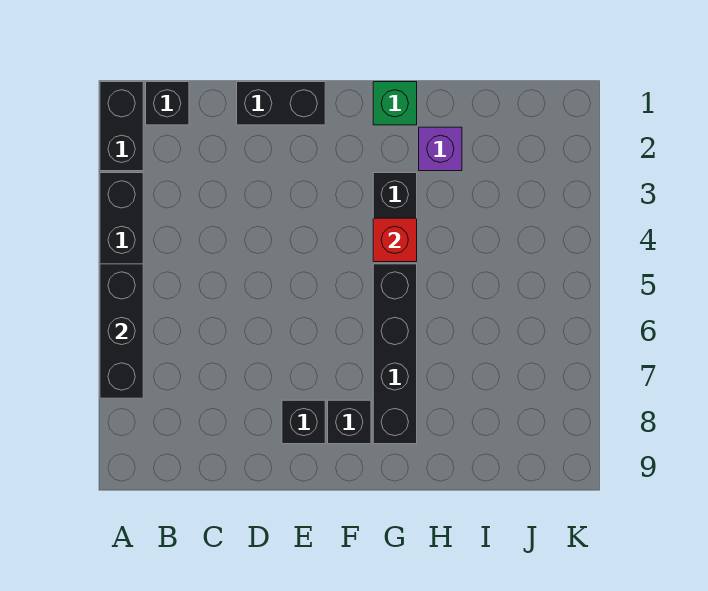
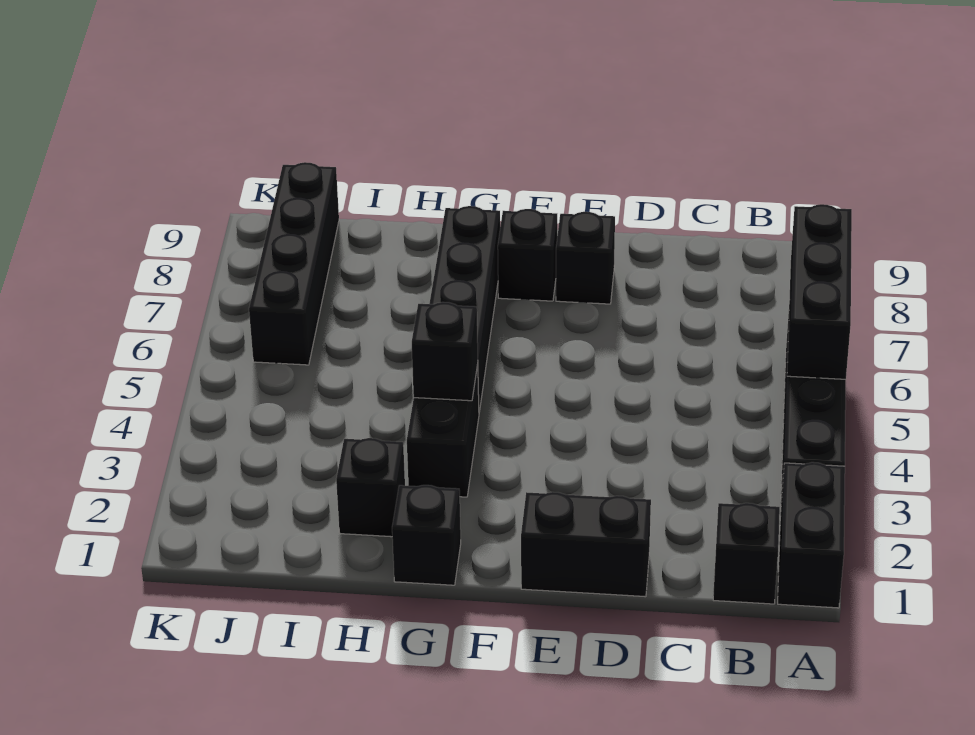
green 1x1 brick [373,82,417,125] -> black 1x1 brick [392,485,461,585]
red 1x1 brick [373,218,417,262] -> black 1x1 brick [412,302,478,401]
purple 1x1 brick [419,127,462,171] -> black 1x1 brick [336,438,405,537]
none -> black 1x4 brick [249,162,339,365]

